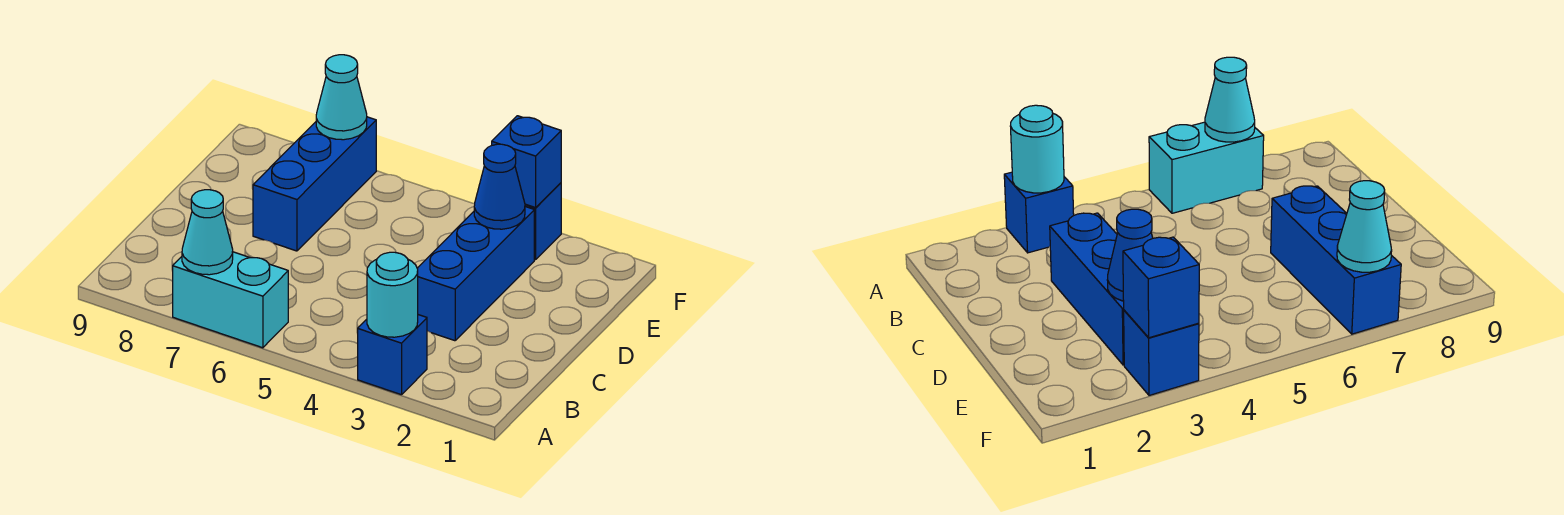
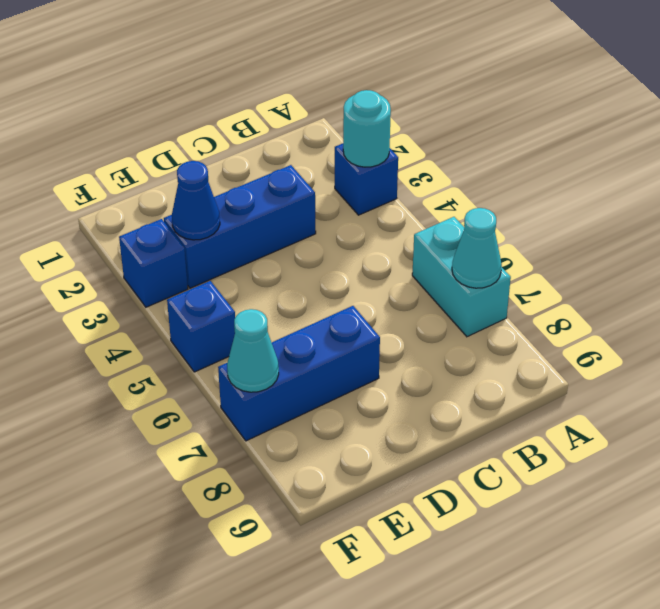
blue 1x1 brick [492,116,561,208] -> blue 1x1 brick moved to [167,281,235,372]

